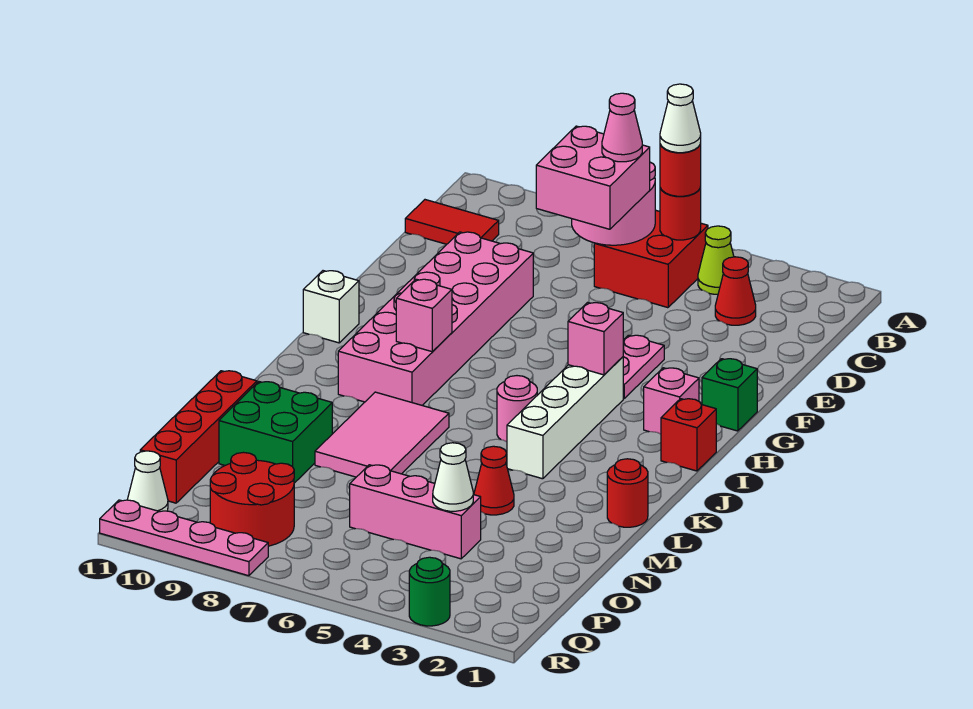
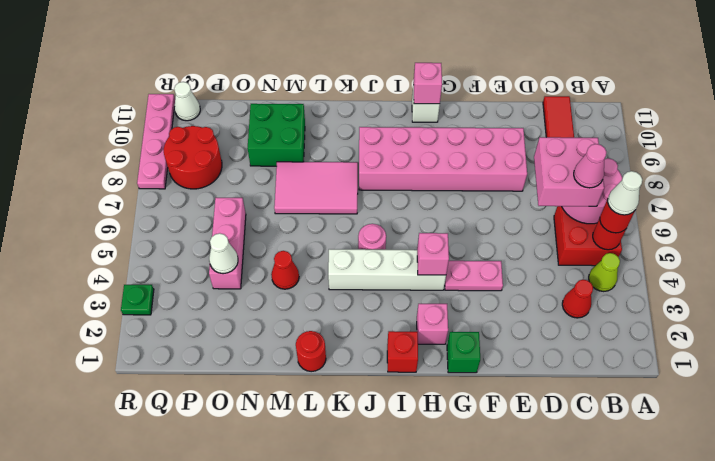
pink 1x1 brick [396,279,452,352] -> pink 1x1 brick moved to [413,63,442,104]
red 1x4 brick [140,371,257,503] -> none
green 1x1 round brick [409,557,450,626] -> green 1x1 plate [121,285,154,315]

